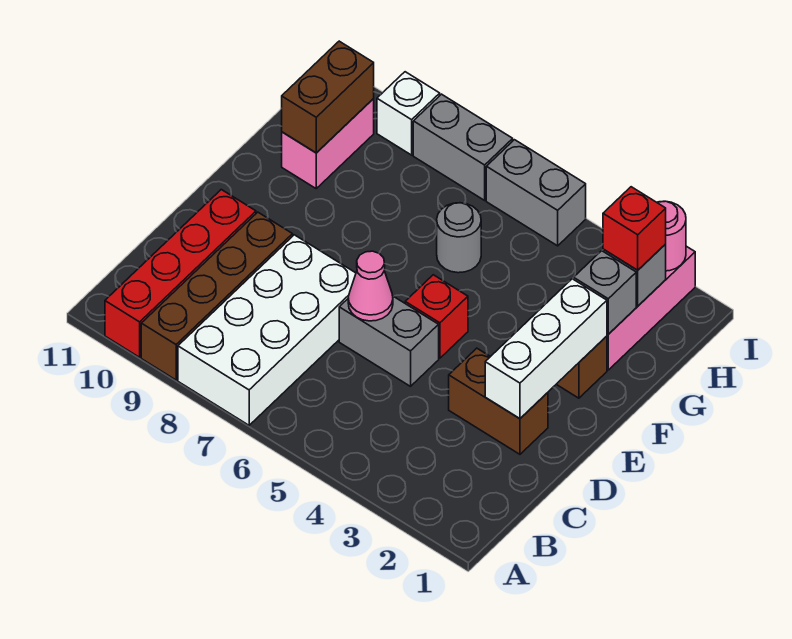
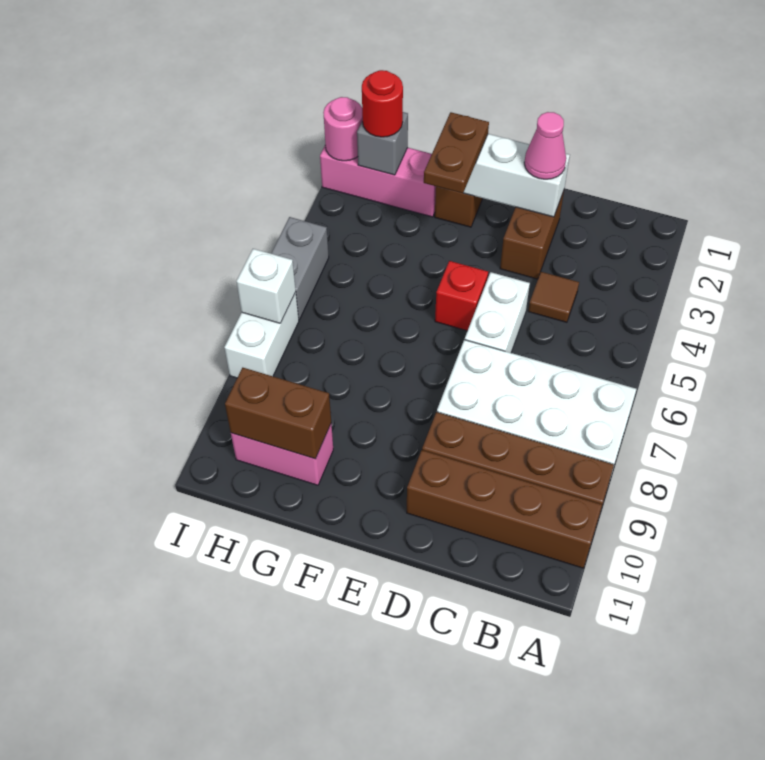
red 1x4 brick [105,190,256,357] -> brown 1x4 brick [407,450,602,568]
none -> brown 1x1 tile [528,272,579,322]
grey 1x2 brick [339,296,439,386] -> white 1x2 brick [465,272,530,353]
pink 1x1 cone [348,251,393,321] -> pink 1x1 cone moved to [524,112,566,179]
none -> brown 1x2 plate [424,112,489,193]
grey 1x1 brick [574,251,636,334] -> none
grey 1x1 round brick [437,203,481,273] -> none
red 1x1 brick [603,187,666,270] -> red 1x1 round brick [362,70,403,137]
grey 1x2 brick [413,94,513,200] -> white 1x2 brick [224,292,299,378]
white 1x1 brick [377,72,440,155] -> white 1x1 brick moved to [236,249,296,323]

